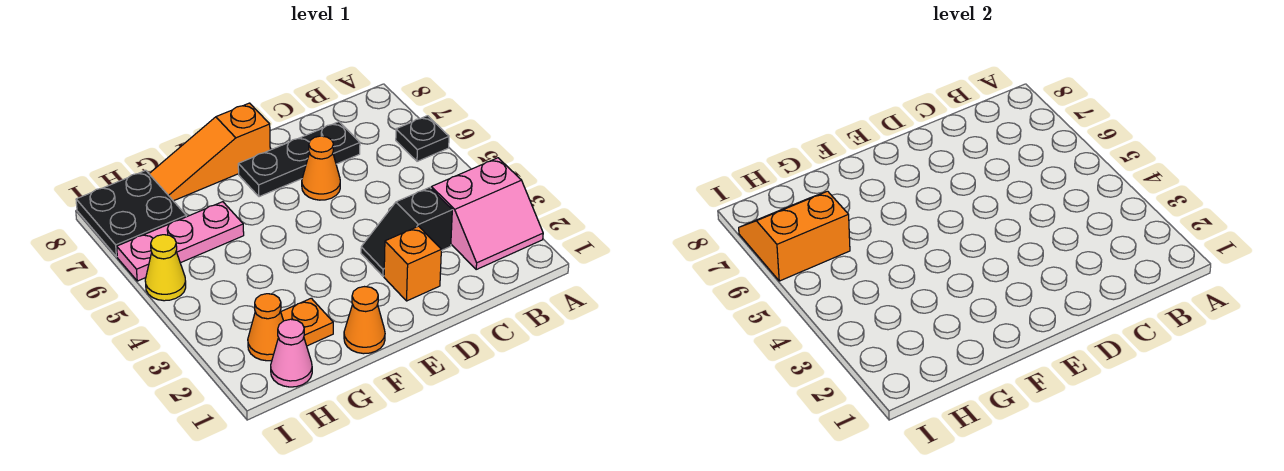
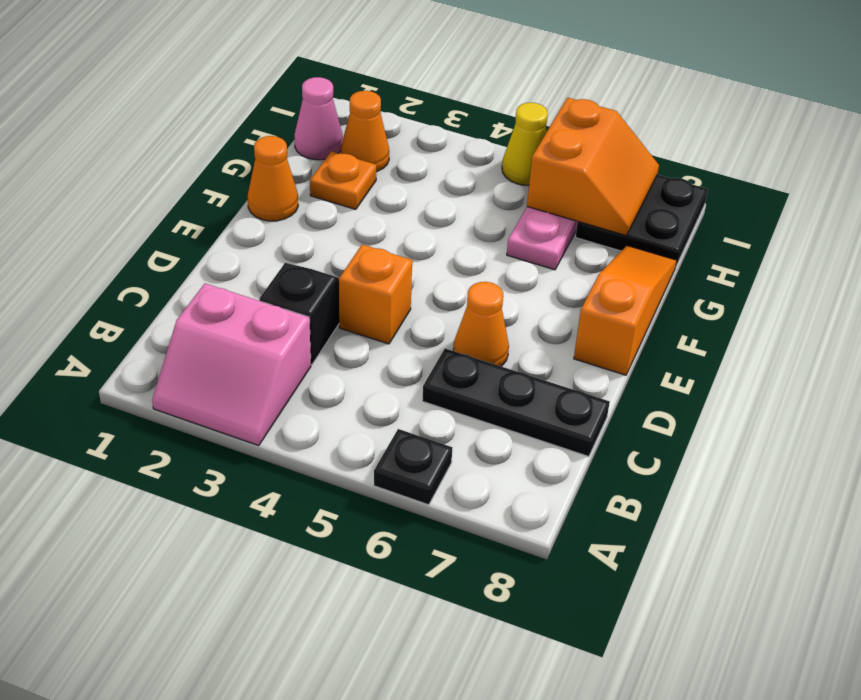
pink 2x2 slope [431,158,543,269] -> pink 2x2 slope turned to [152,284,311,446]
black 1x3 plate [238,122,360,197] -> black 1x3 plate turned to [422,349,610,456]
orange 1x1 brick [384,226,441,301] -> orange 1x1 brick moved to [339,245,412,344]

